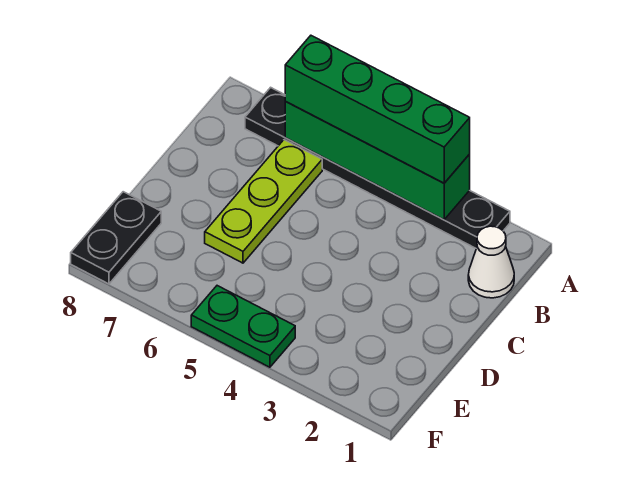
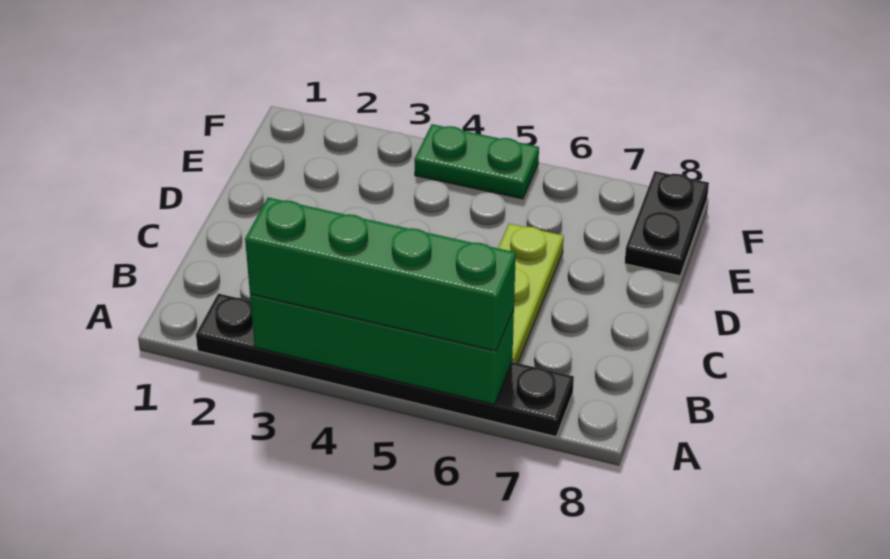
white 1x1 cone [468,226,514,298] -> none

